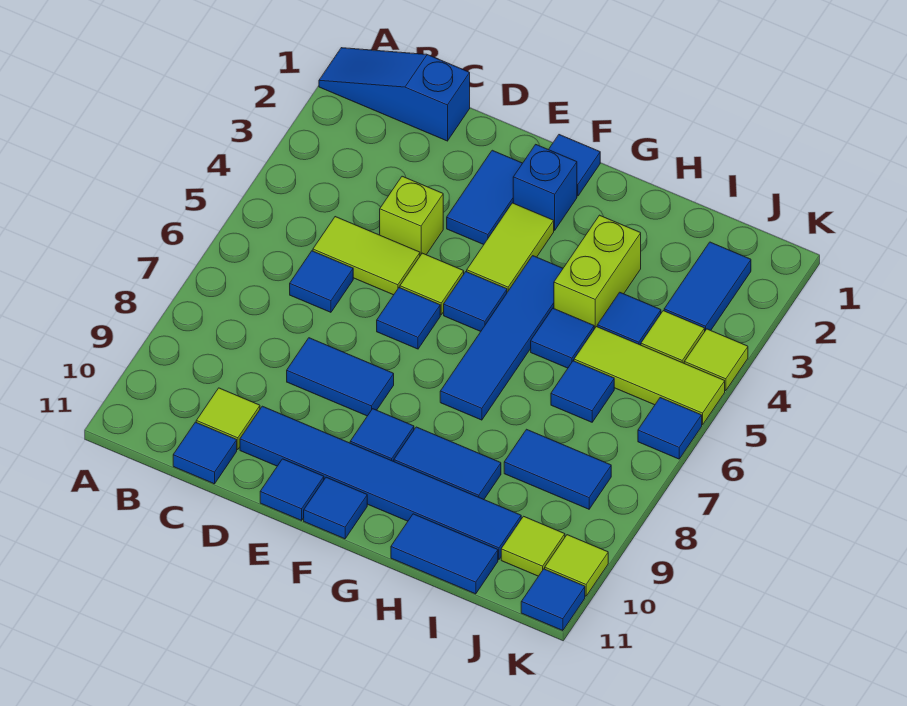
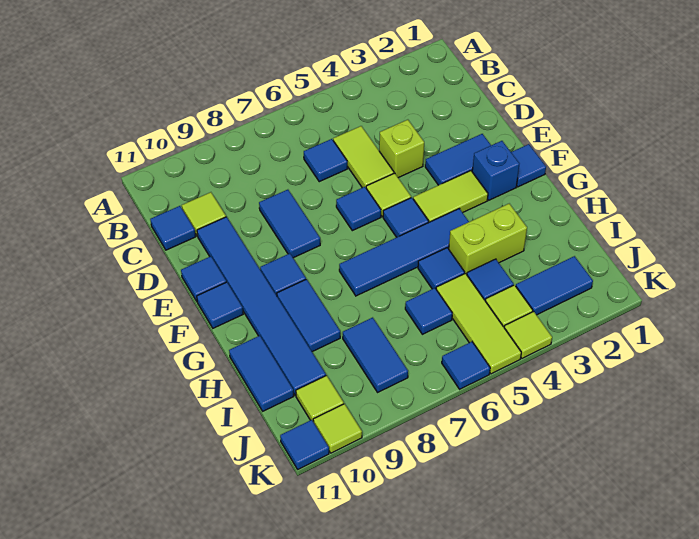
blue 1x3 slope [319,48,470,141] -> none

